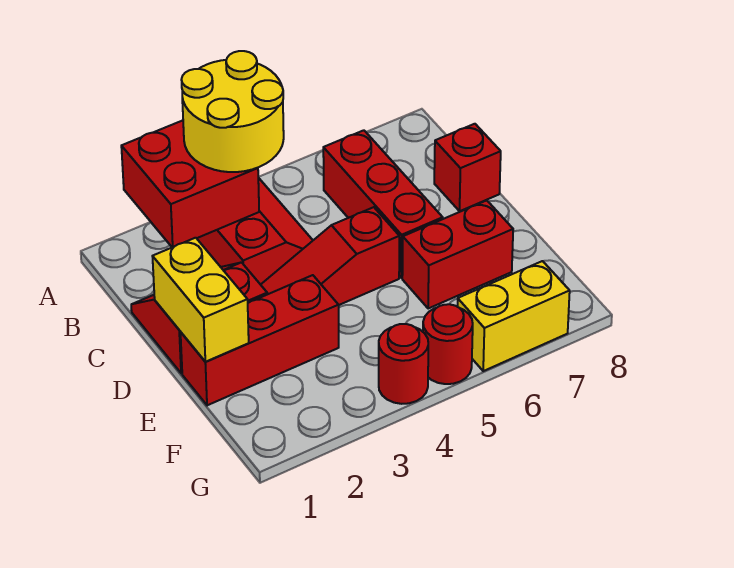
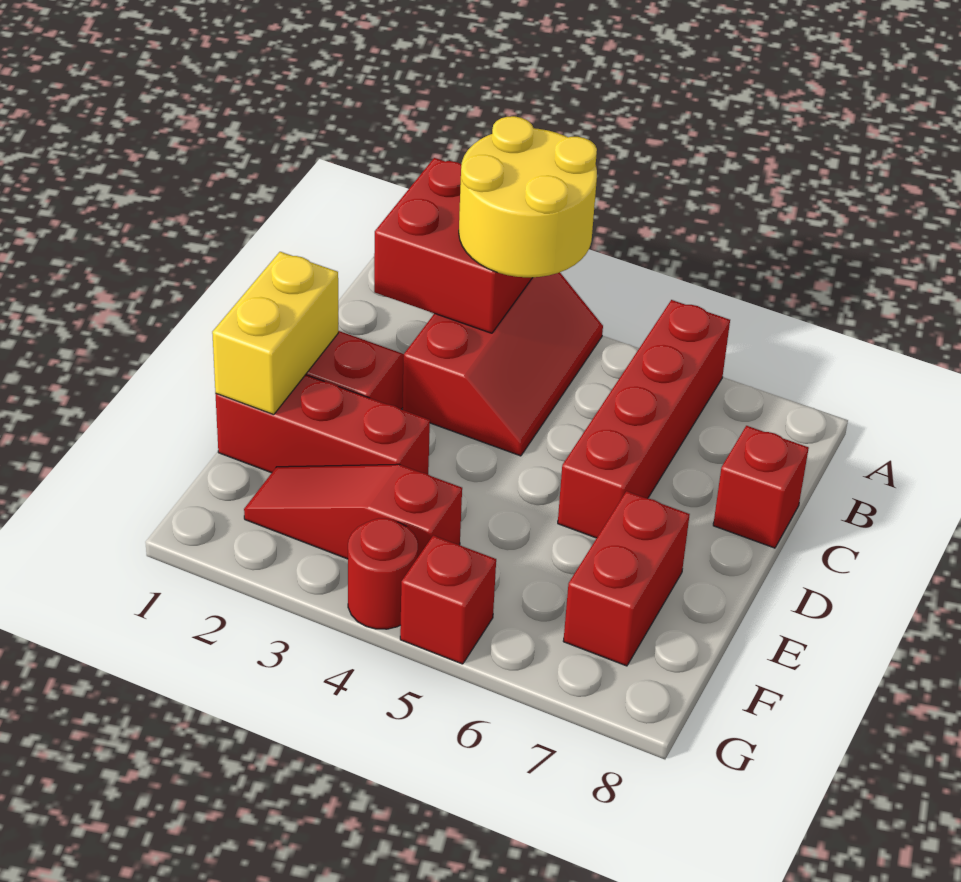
red 1x3 brick [323,130,443,278] -> red 1x4 brick [558,300,730,538]
red 1x3 slope [261,207,399,305] -> red 1x3 slope moved to [244,464,462,559]
red 1x2 brick [402,200,513,309] -> red 1x2 brick turned to [563,491,690,666]
red 1x1 round brick [423,304,473,384] -> red 1x1 brick [400,535,496,664]
yellow 1x2 brick [458,261,570,371] -> none

